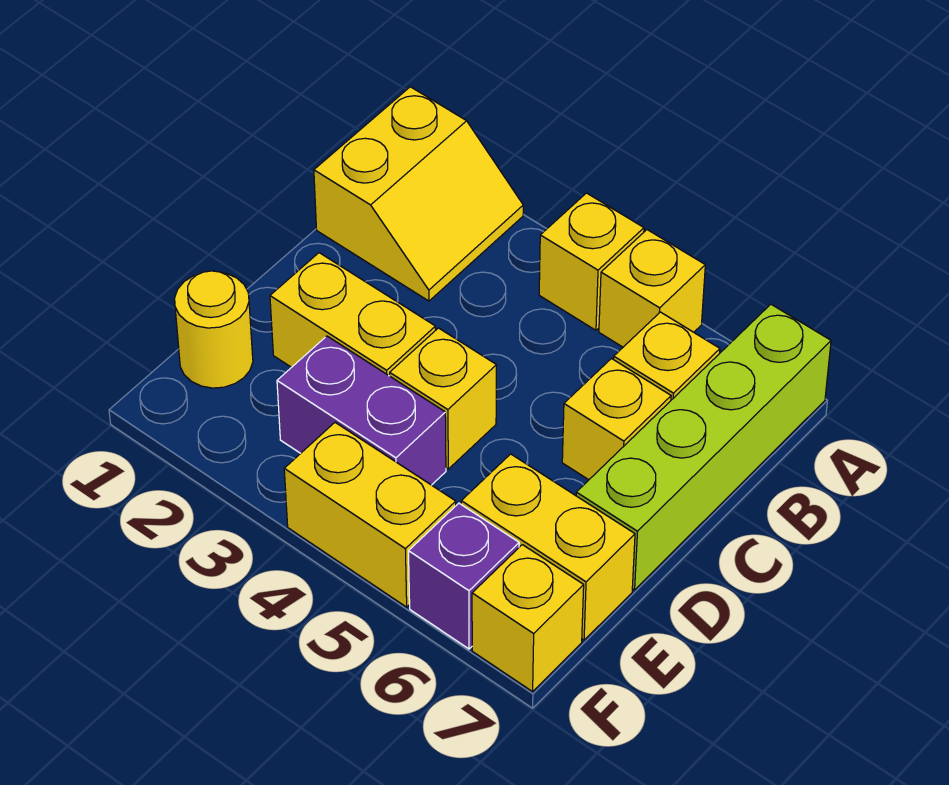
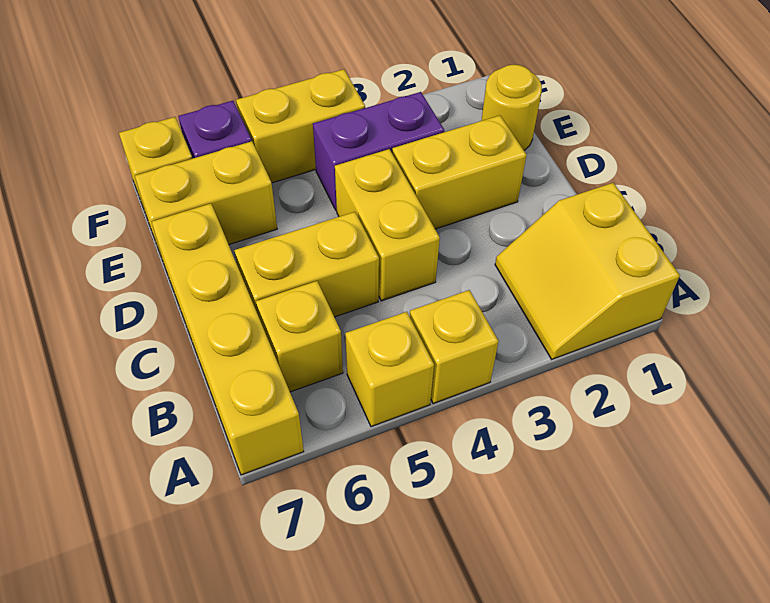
lime 1x4 brick [576,304,831,590] -> yellow 1x4 brick [151,204,304,475]
yellow 1x1 brick [562,359,671,480] -> yellow 1x2 brick [234,212,379,317]
yellow 1x1 brick [390,328,497,469] -> yellow 1x2 brick [335,149,440,301]

